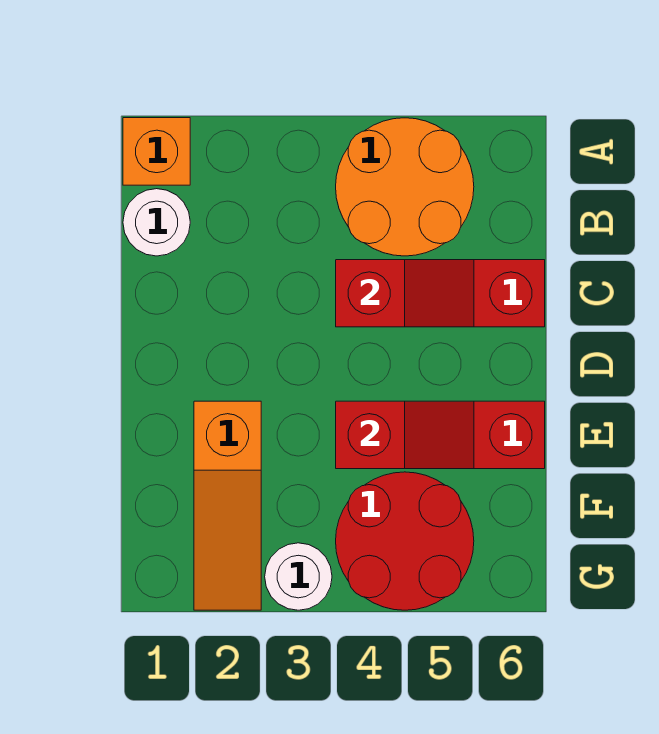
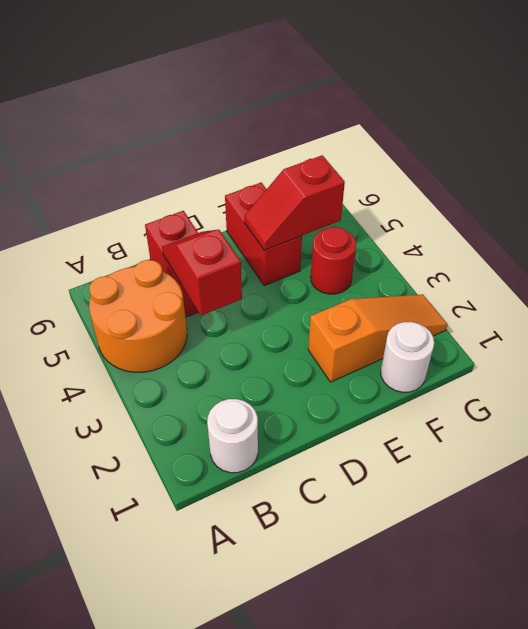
orange 1x1 brick [123,118,190,185] -> none
red 1x2 slope [336,401,474,469] -> red 1x2 slope turned to [244,155,345,250]
red 2x2 round brick [336,472,474,610] -> red 1x1 round brick [311,227,356,294]
white 1x1 round brick [265,543,332,610] -> white 1x1 round brick moved to [381,322,434,392]

